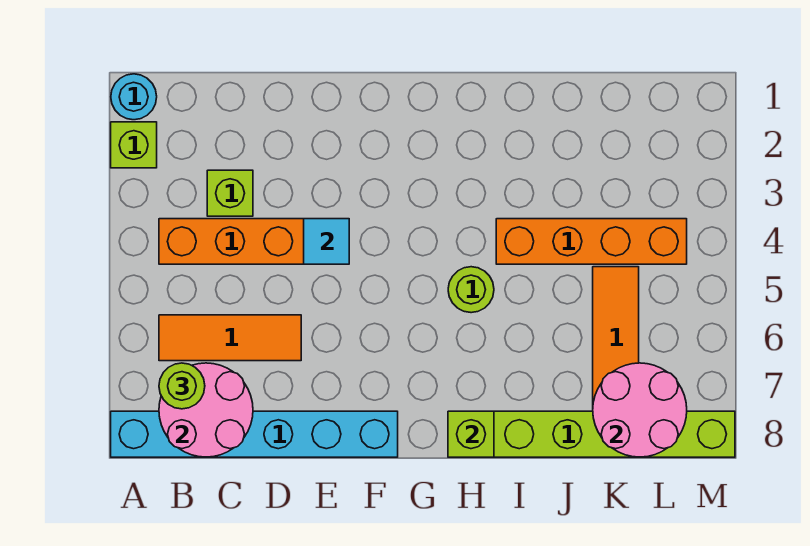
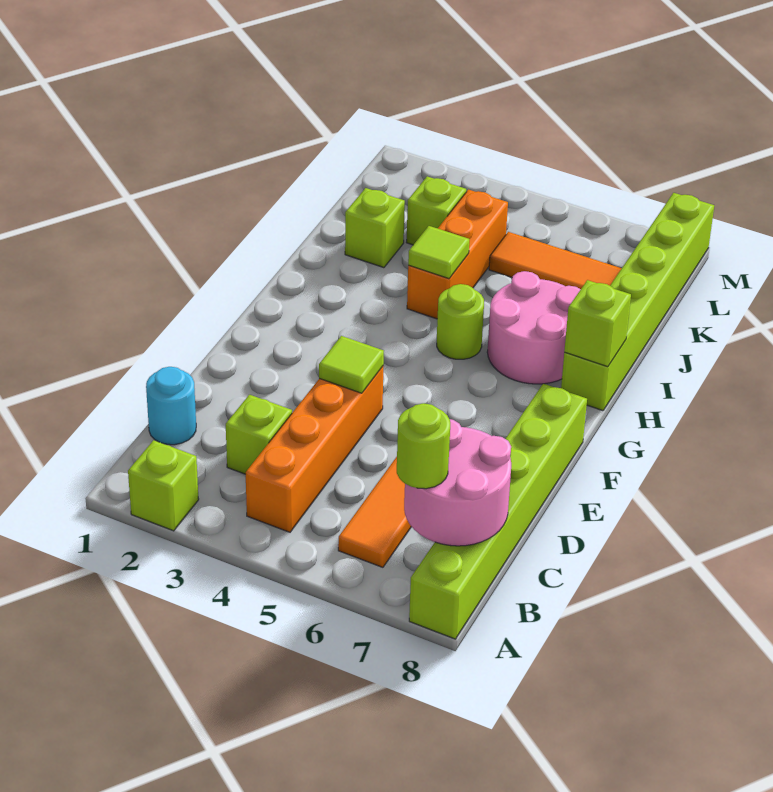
cyan 1x1 round brick [111,74,157,120] -> cyan 1x1 round brick moved to [146,367,196,445]
cyan 1x6 brick [111,411,398,457] -> lime 1x6 brick [409,384,587,639]
cyan 1x1 tile [304,219,349,264] -> lime 1x1 tile [319,336,384,393]
orange 1x4 brick [496,219,687,264] -> orange 1x3 brick [407,190,508,319]
none -> lime 1x1 tile [408,226,469,279]
none -> lime 1x1 brick [345,188,405,268]
none -> lime 1x1 brick [406,176,466,245]
pink 2x2 round brick [593,363,687,457] -> pink 2x2 round brick moved to [487,271,581,384]

